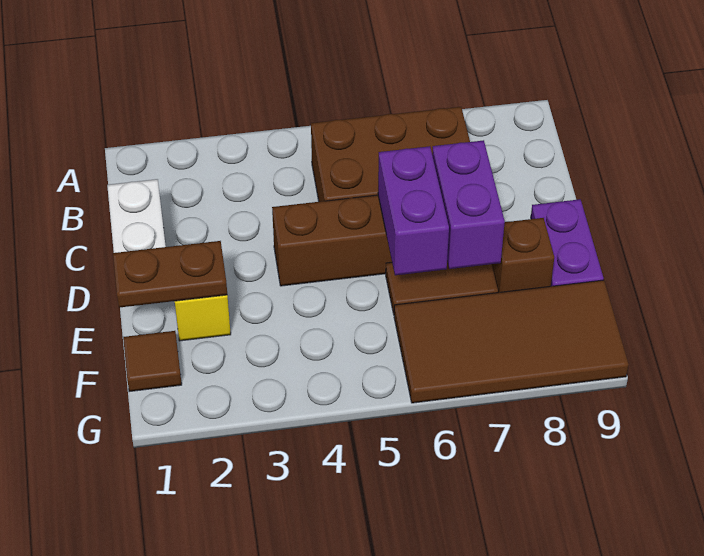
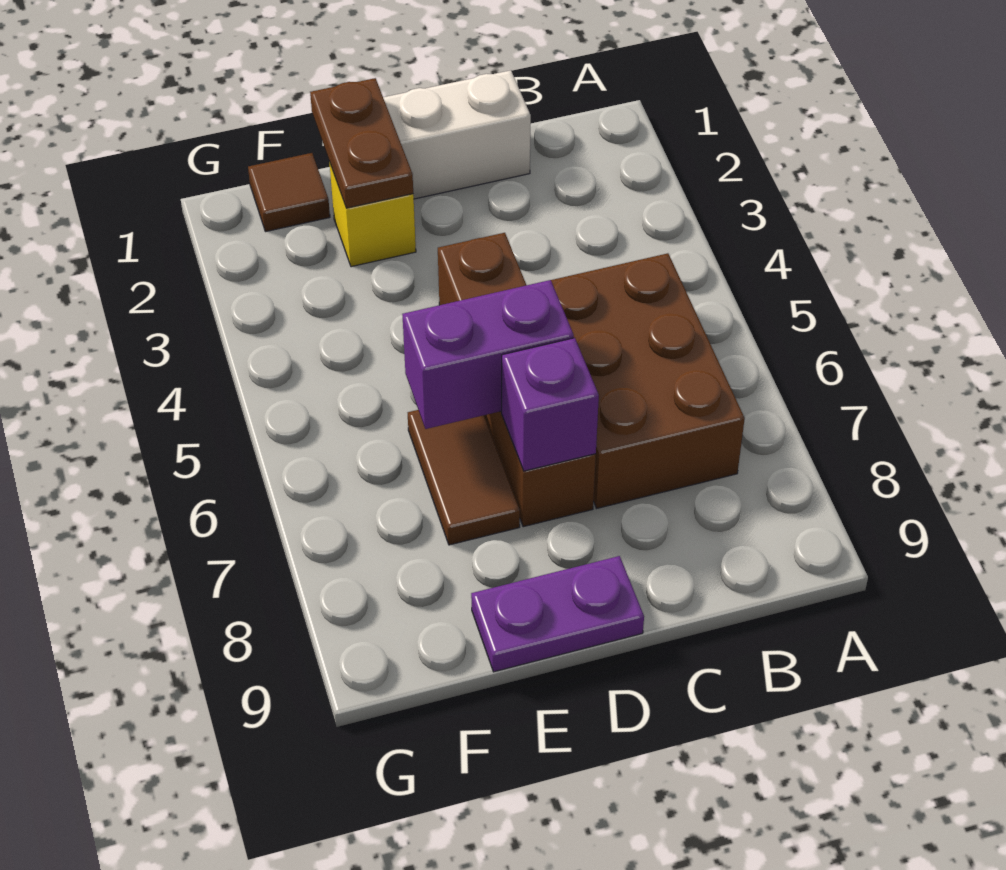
purple 1x2 brick [432,140,505,269] -> purple 1x1 brick [502,338,599,471]
brown 1x1 brick [492,218,554,293] -> none
brown 2x4 tile [394,280,629,403] -> none

